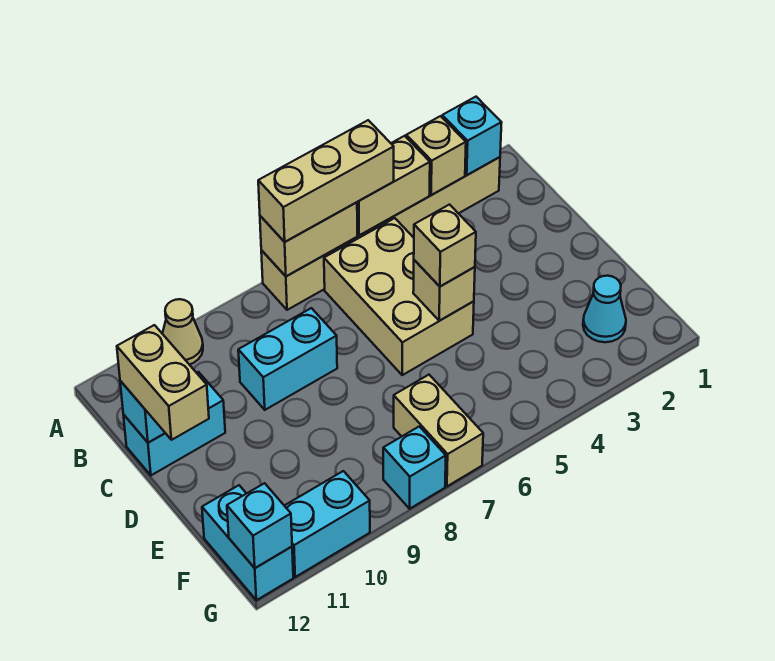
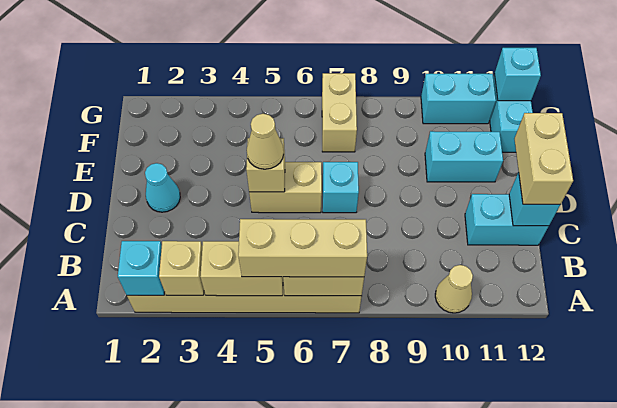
tan 2x3 brick [324,218,474,375] -> tan 1x2 brick [249,162,322,213]
cyan 1x2 brick [238,308,337,410] -> cyan 1x2 brick moved to [425,131,503,182]
tan 1x1 brick [414,205,476,286] -> tan 1x1 cone [247,114,284,169]
cyan 1x1 cone [583,276,626,342] -> cyan 1x1 cone moved to [145,163,180,212]
cyan 1x1 brick [383,426,446,509] -> cyan 1x1 brick moved to [323,162,359,213]

